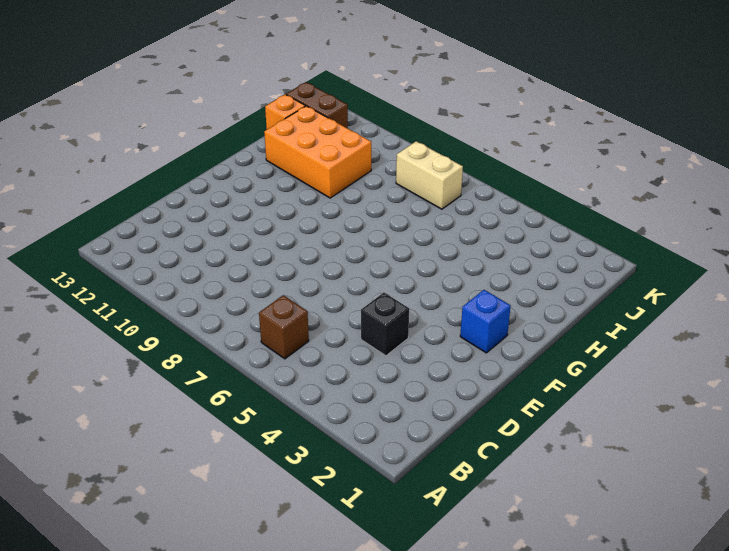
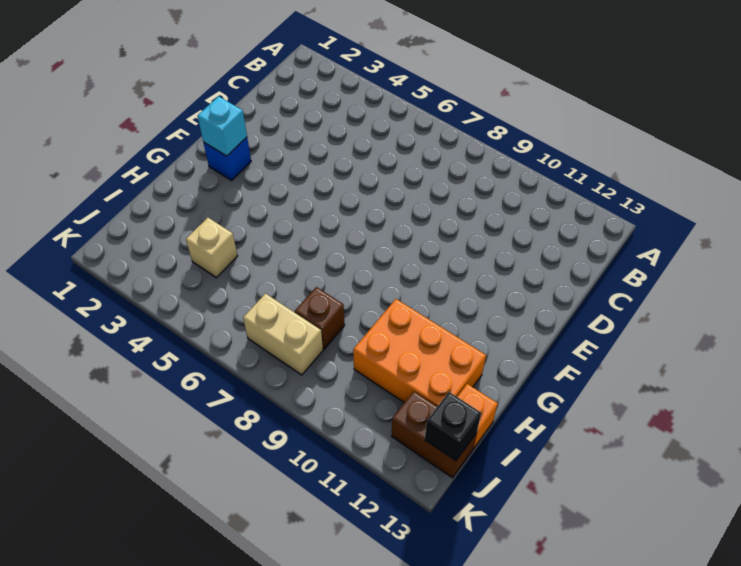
brown 1x1 brick [259,295,309,359] -> brown 1x1 brick moved to [295,287,345,349]
black 1x1 brick [361,293,409,356] -> black 1x1 brick moved to [425,392,481,461]
none -> cyan 1x1 brick [197,96,247,156]
none -> tan 1x1 brick [186,218,238,278]

